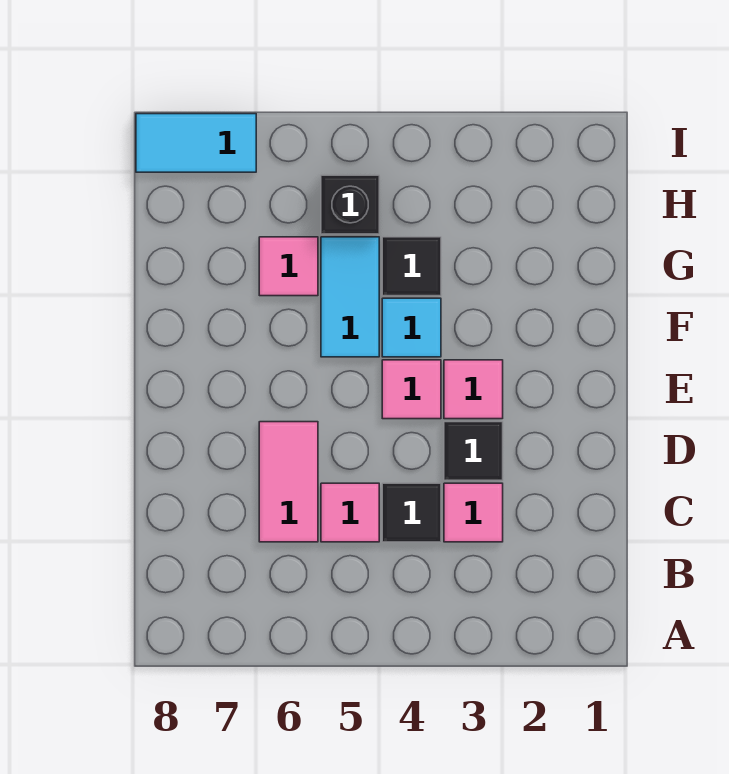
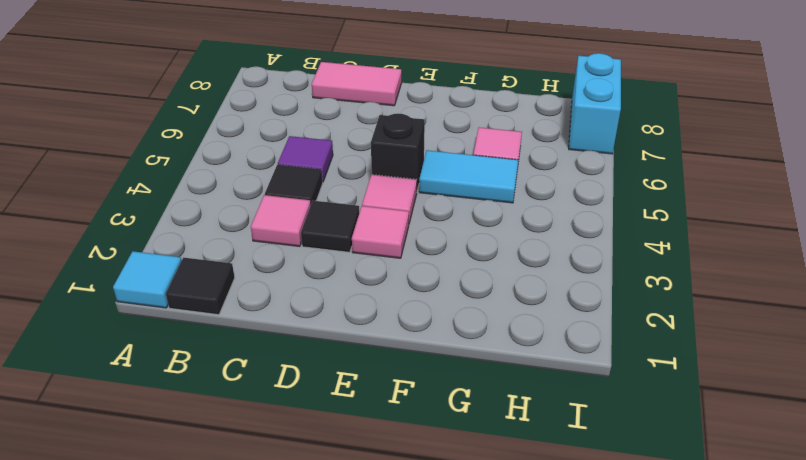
pink 1x1 tile [321,483,379,542] -> purple 1x1 tile [278,136,333,182]
pink 1x2 tile [259,422,318,542] -> pink 1x2 tile moved to [312,62,402,106]
cyan 1x1 tile [382,298,441,357] -> cyan 1x1 tile moved to [113,251,182,308]
black 1x1 tile [382,237,441,296] -> black 1x1 tile moved to [166,257,235,315]
black 1x1 brick [321,175,379,234] -> black 1x1 brick moved to [371,113,425,190]
cyan 1x2 tile [136,114,256,172] -> cyan 1x2 brick [569,53,621,154]

